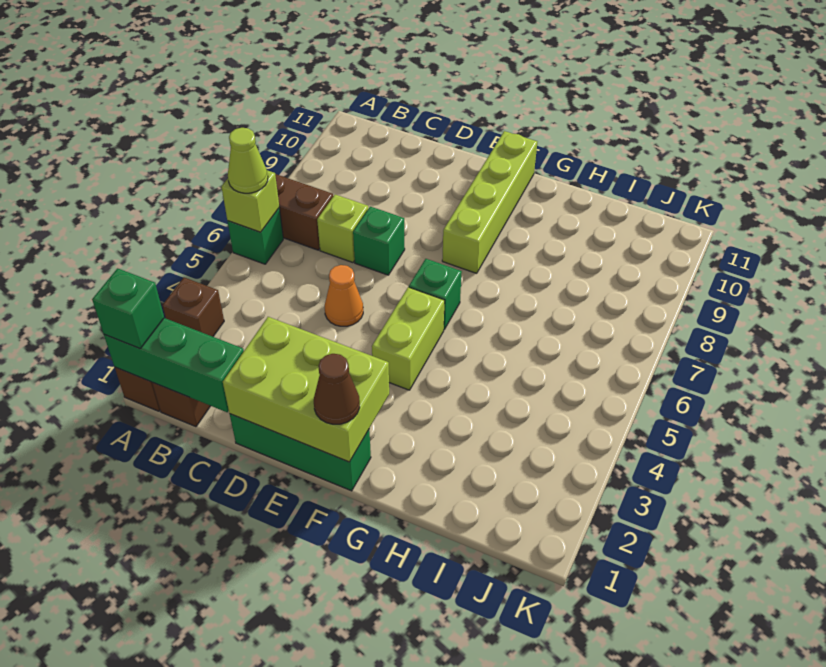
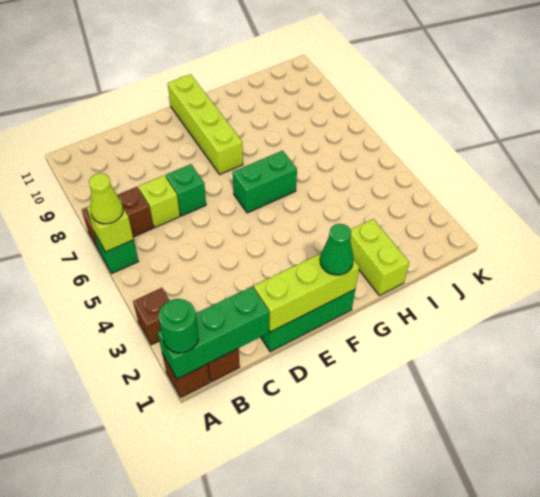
green 1x1 brick [92,268,164,348] -> green 1x1 round brick [159,299,198,353]
lime 2x3 brick [223,317,389,462] -> lime 1x3 brick [254,254,359,332]
orange 1x1 cone [325,265,363,326] -> none
brown 1x1 cone [314,354,360,424] -> green 1x1 cone [320,224,354,275]
lime 1x2 brick [372,287,445,390] -> lime 1x2 brick moved to [350,219,409,296]
green 1x1 brick [409,259,462,329] -> green 1x2 brick [233,151,297,213]

